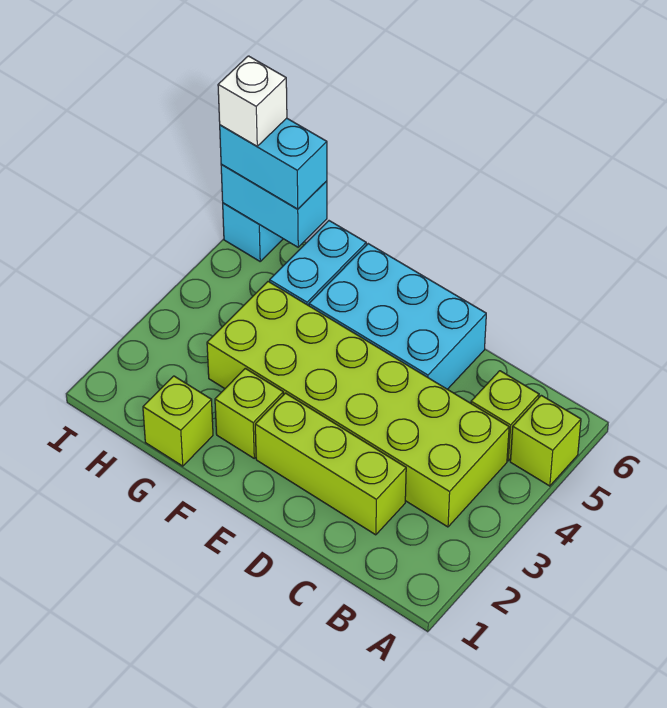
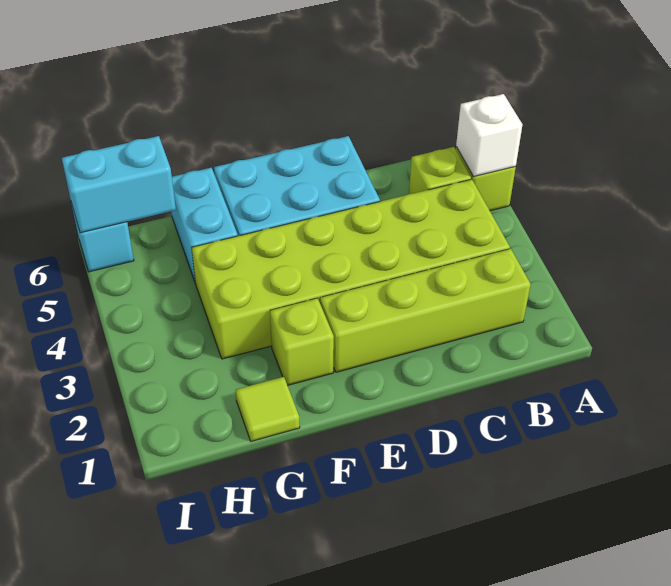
lime 1x3 brick [255,393,406,535] -> lime 1x4 brick [320,249,531,372]
lime 1x1 brick [143,376,213,466] -> lime 1x1 tile [236,377,300,441]
cyan 1x2 brick [220,118,327,209] -> none
white 1x1 brick [218,56,287,146] -> white 1x1 brick moved to [456,94,522,177]

